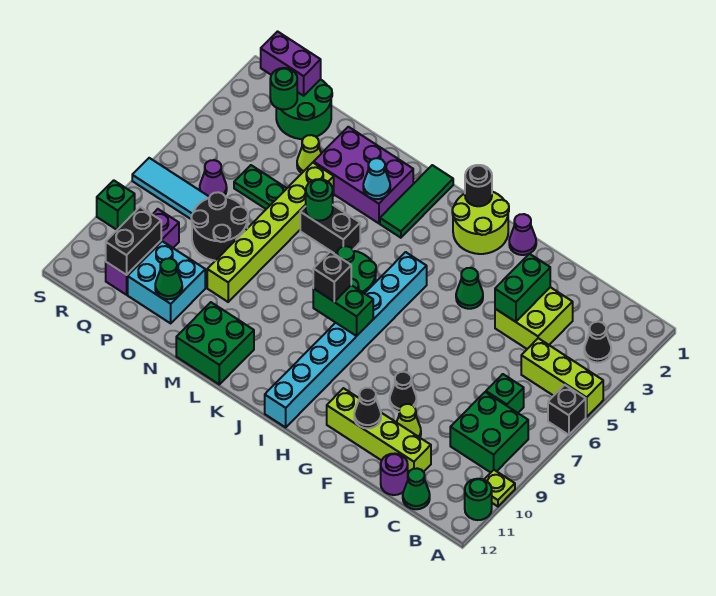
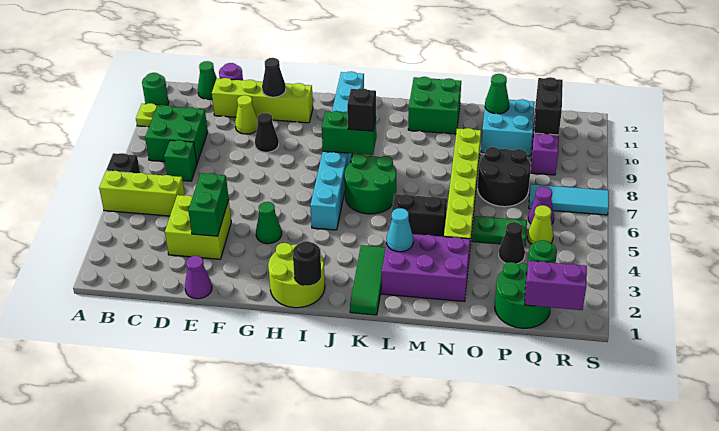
black 1x1 cone [584,322,611,363] -> black 1x1 cone moved to [499,222,525,264]
purple 1x1 cone [509,214,536,255] -> purple 1x1 cone moved to [185,256,212,299]
green 1x1 round brick [306,179,333,221] -> none
lime 1x1 cone [297,135,321,173] -> lime 1x1 cone moved to [527,205,553,244]
green 1x1 brick [97,180,135,230] -> none

